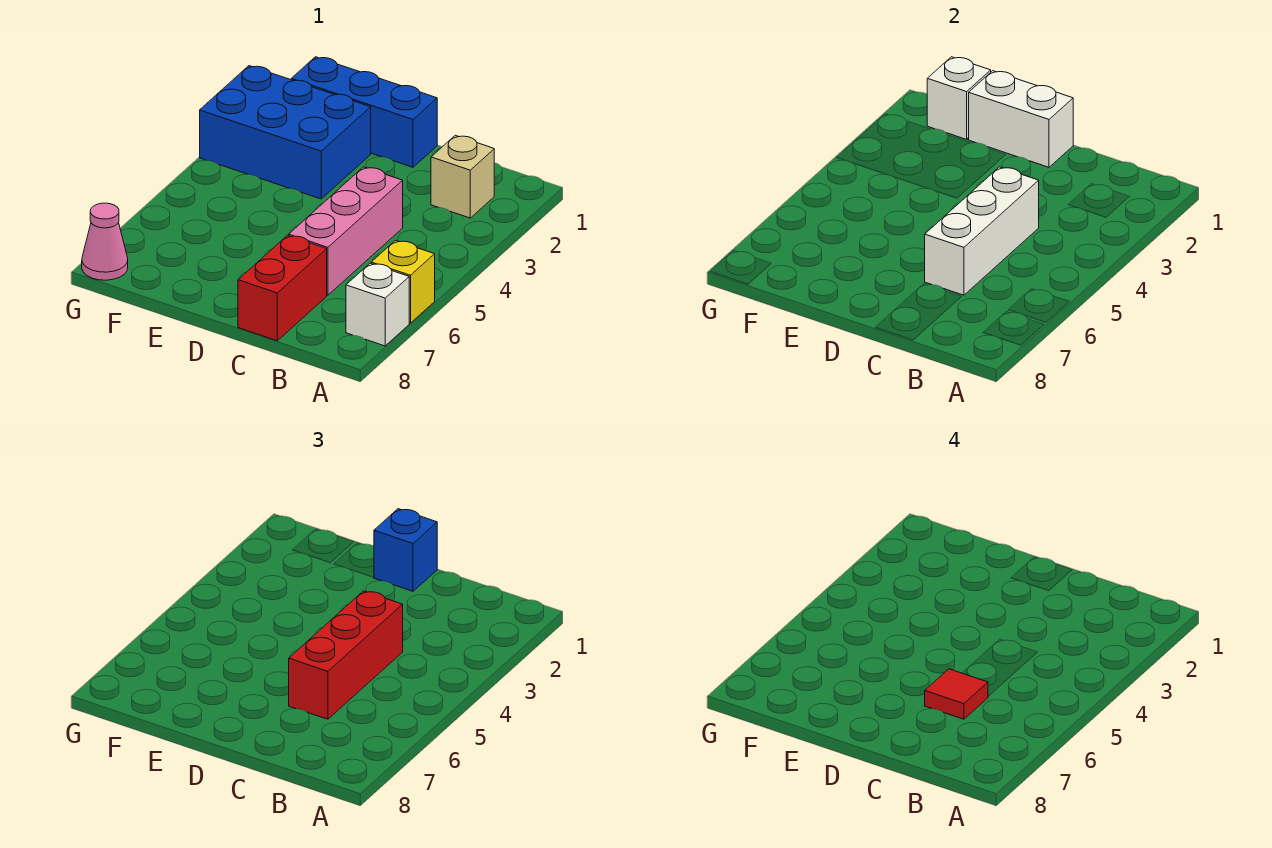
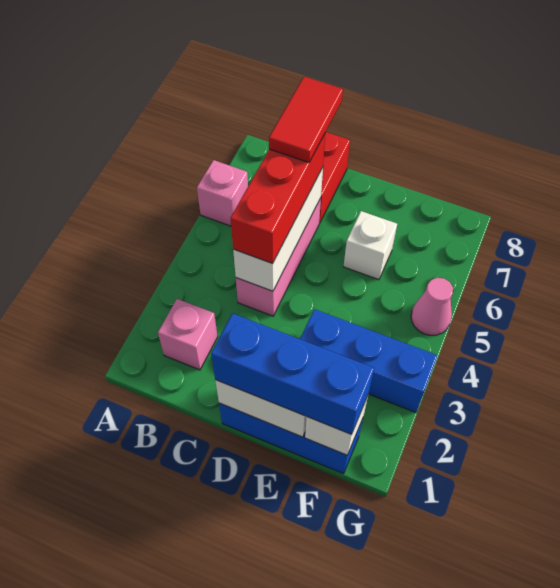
yellow 1x1 brick [371,241,435,323] -> pink 1x1 brick [197,160,248,226]
white 1x1 brick [346,263,409,346] -> white 1x1 brick moved to [344,211,397,280]
tan 1x1 brick [431,135,494,218] -> pink 1x1 brick [158,299,218,370]
red 1x1 tile [925,669,988,719] -> red 1x2 tile [269,77,343,162]
blue 1x1 brick [374,509,437,591] -> blue 1x3 brick [211,313,374,434]
blue 2x3 brick [200,66,371,199] -> blue 1x3 brick [300,309,437,412]
pink 1x1 cone [82,203,128,280] -> pink 1x1 cone moved to [411,278,453,335]

